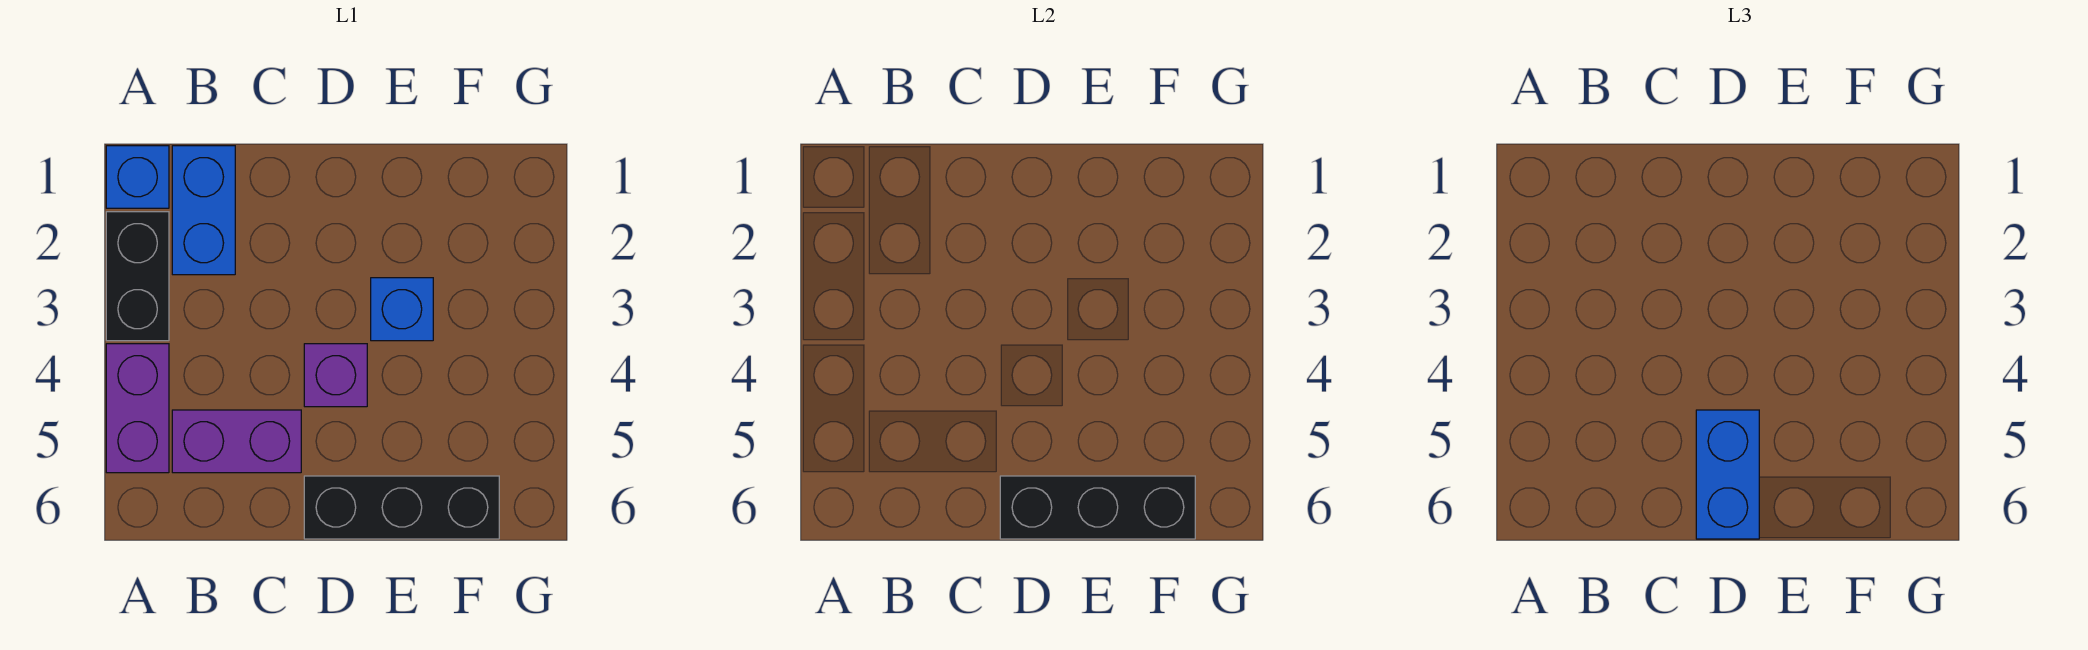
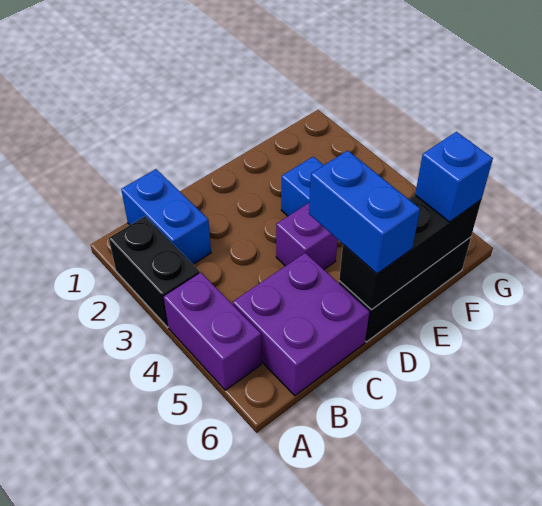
blue 1x1 brick [106,146,169,208] -> blue 1x1 brick moved to [415,132,493,222]
purple 1x2 brick [172,410,301,473] -> purple 2x2 brick [233,253,370,396]

